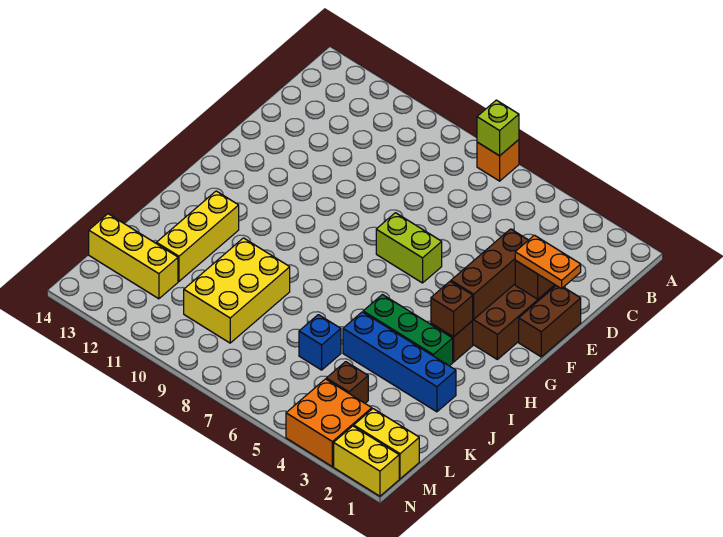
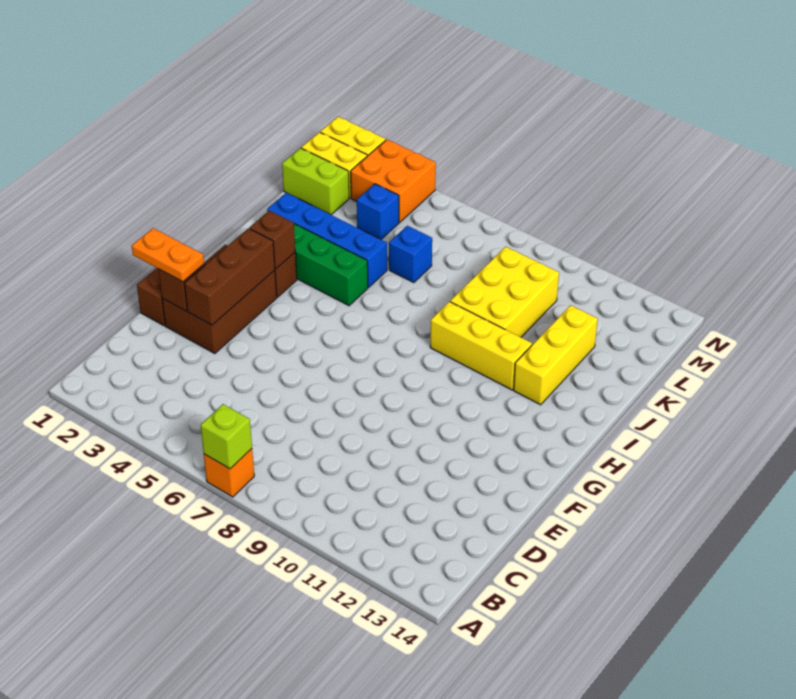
lime 1x2 brick [376,213,442,283] -> lime 1x2 brick moved to [282,148,349,215]
brown 1x1 brick [326,362,368,403] -> blue 1x1 brick [357,184,399,239]
yellow 1x3 brick [89,214,178,299] -> yellow 1x3 brick moved to [430,302,532,390]

